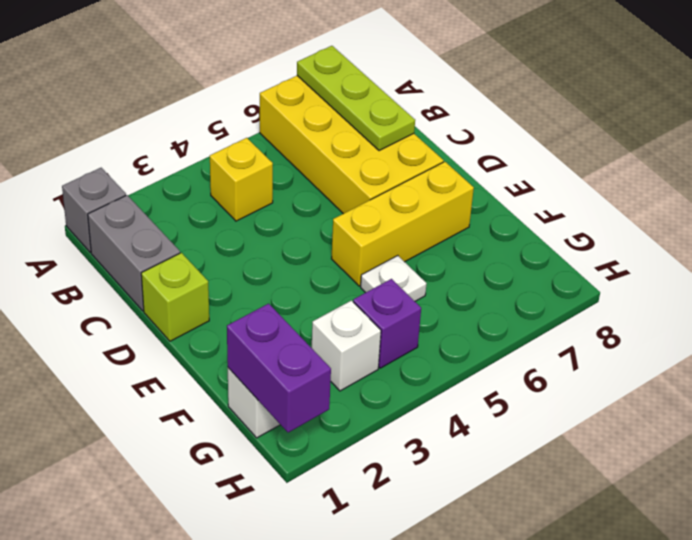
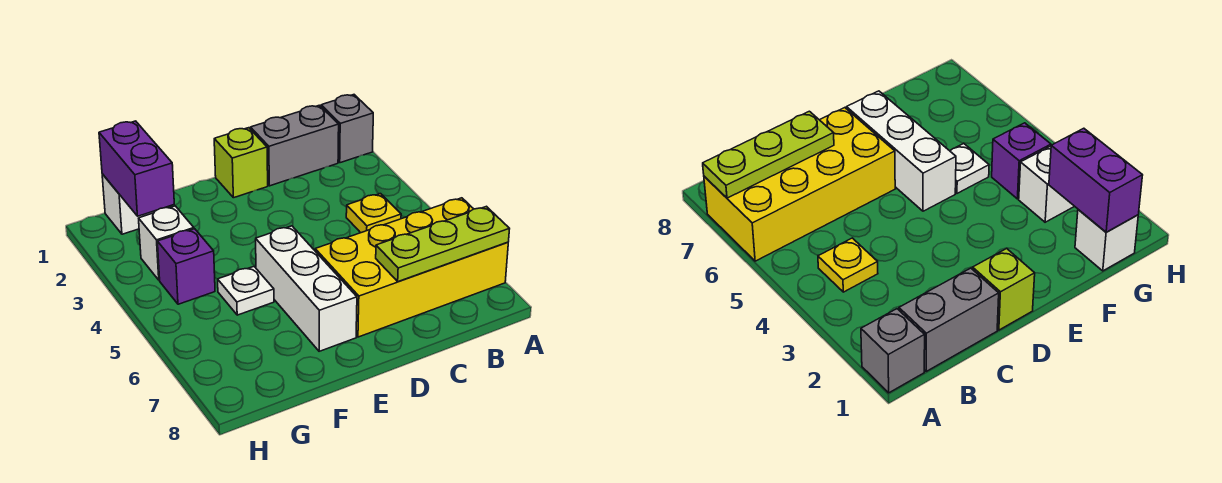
yellow 1x1 brick [210,138,273,221] -> yellow 1x1 plate [346,194,401,233]
yellow 1x3 brick [331,162,474,286] -> white 1x3 brick [256,226,357,351]
purple 1x2 brick [227,304,331,433] -> purple 1x2 brick turned to [99,121,174,216]

